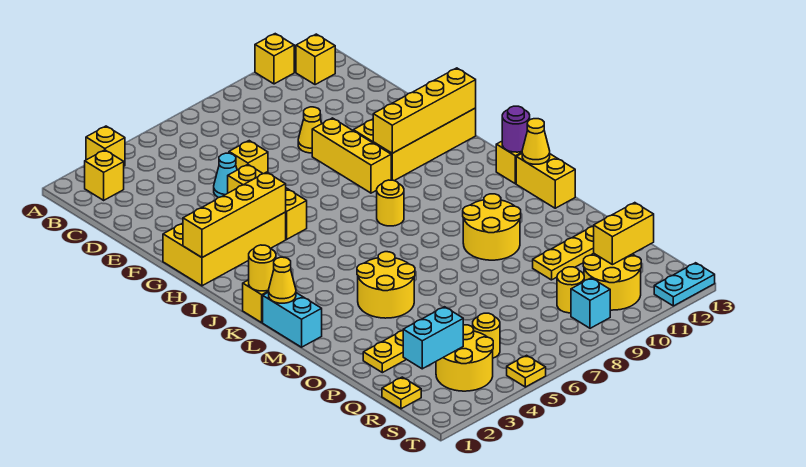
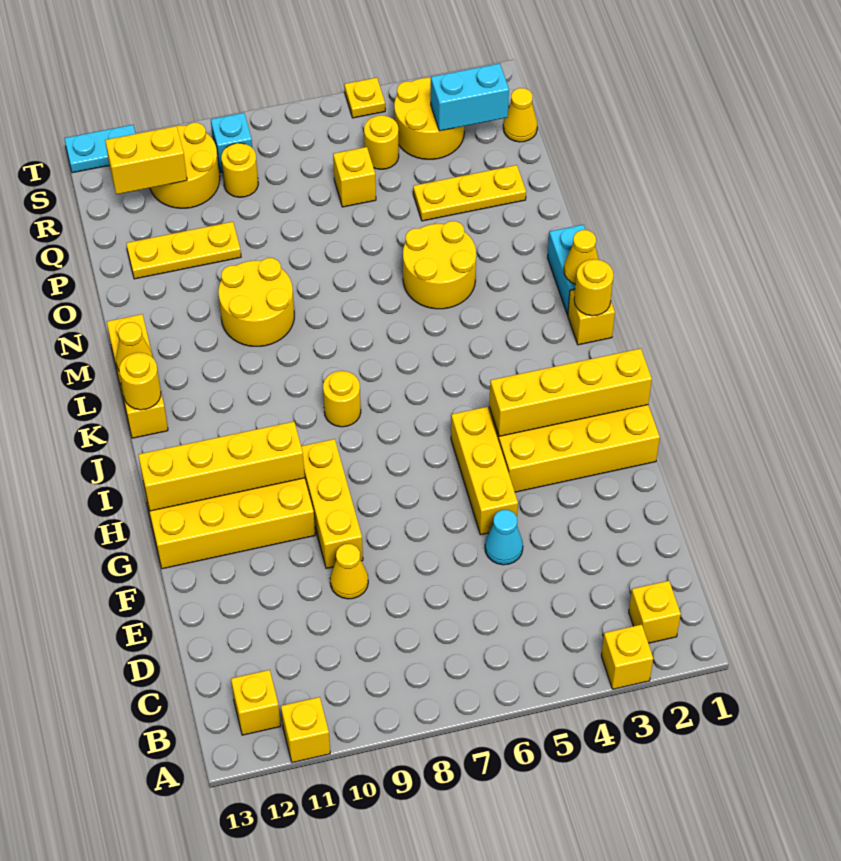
yellow 1x1 brick [229,141,268,174] -> yellow 1x1 brick moved to [333,147,376,207]
purple 1x1 round brick [502,106,530,152] -> yellow 1x1 round brick [119,353,161,410]
yellow 1x1 plate [382,377,421,409] -> yellow 1x1 cone [503,88,537,142]

